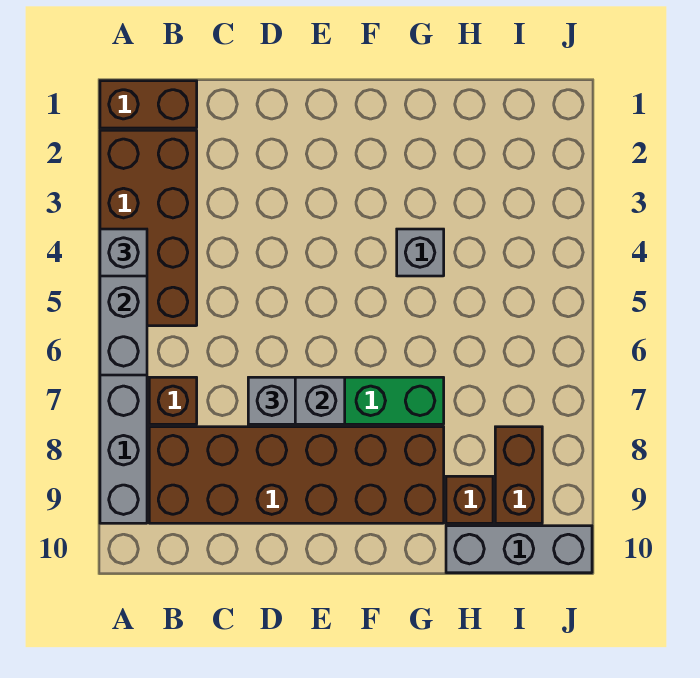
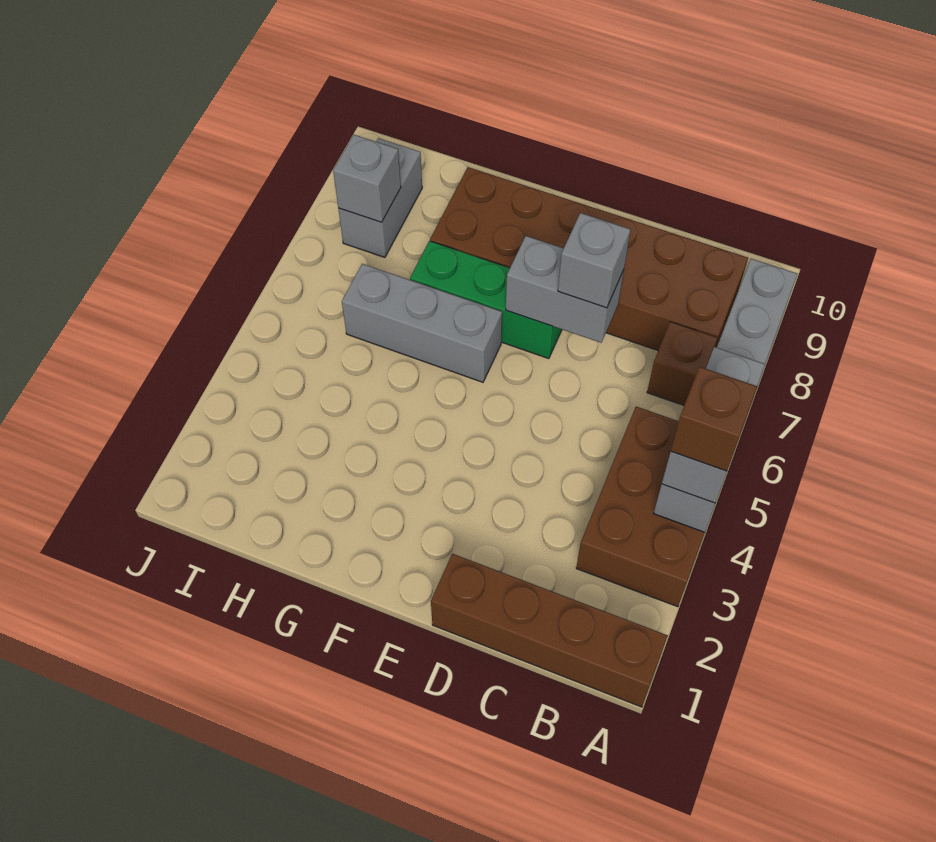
brown 1x2 brick [100,81,197,128] -> brown 1x4 brick [431,554,668,707]
brown 2x4 brick [100,130,197,326] -> brown 2x3 brick [576,407,705,607]
grey 1x1 brick [397,229,444,276] -> grey 1x1 brick moved to [333,135,401,222]
brown 1x1 brick [446,476,493,523] -> brown 1x1 brick moved to [671,367,758,471]
grey 1x3 brick [446,526,592,573] -> grey 1x3 brick moved to [342,264,502,382]
brown 1x2 brick [495,427,542,523] -> grey 1x2 brick [338,138,422,257]

